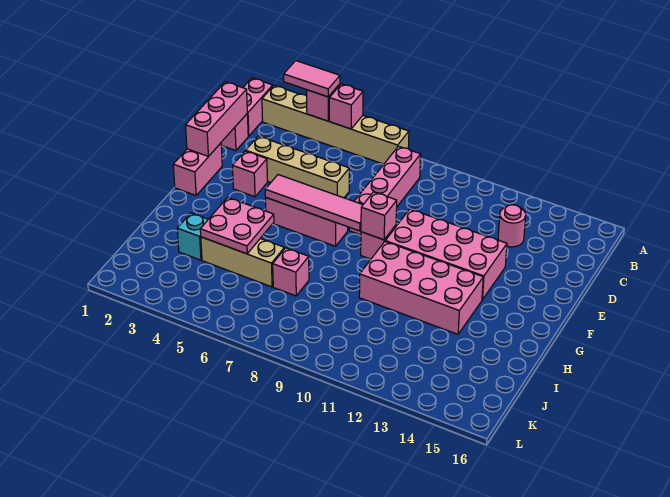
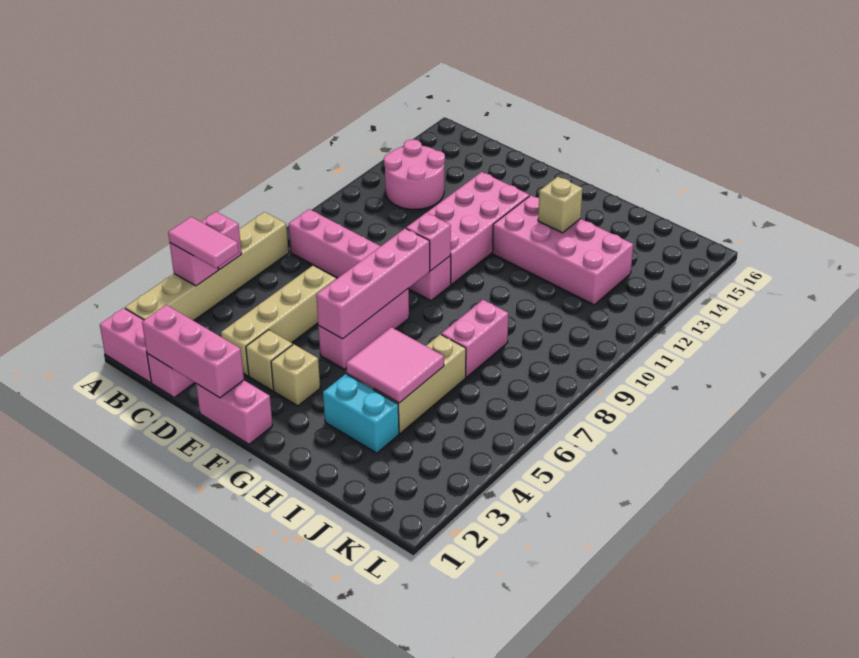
pink 1x2 tile [284,61,340,97] -> pink 1x2 tile turned to [168,217,239,268]
pink 1x1 round brick [498,205,526,247] -> pink 2x2 round brick [384,140,445,209]
pink 1x1 brick [232,151,268,197] -> tan 1x1 brick [246,330,293,391]
none -> tan 1x1 brick [271,344,320,406]
pink 1x4 tile [265,175,363,231] -> pink 1x4 brick [316,228,430,339]
pink 2x4 brick [359,242,483,334] -> pink 2x4 brick turned to [492,195,633,305]
pink 2x2 plate [200,197,274,254] -> pink 2x2 tile [346,327,444,403]
none -> tan 1x1 brick [538,177,583,233]
cyan 1x1 brick [177,213,208,260] -> cyan 1x2 brick [323,374,399,453]
pink 1x1 brick [273,248,309,296] -> pink 1x2 brick [441,300,508,377]

